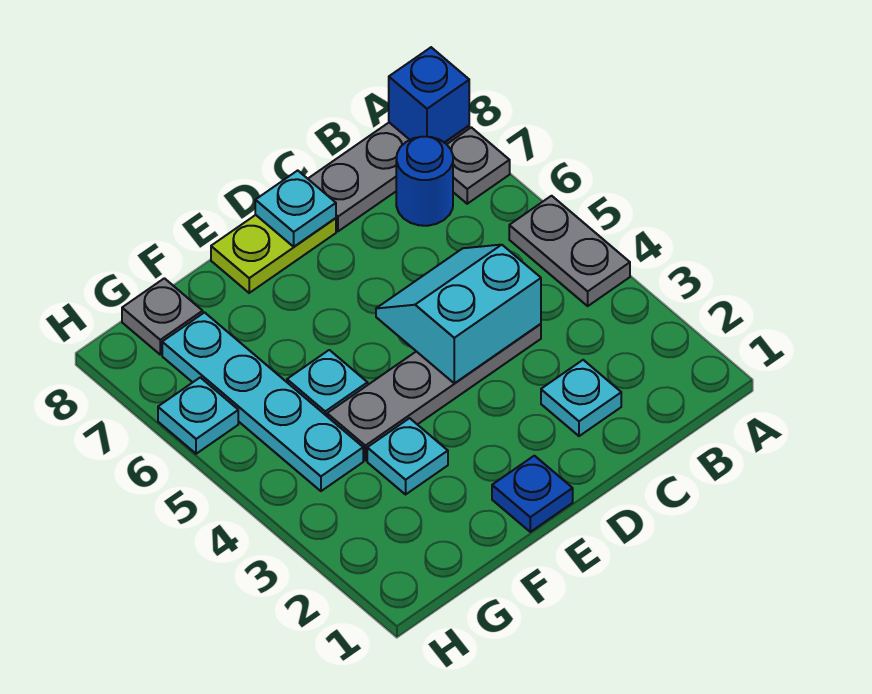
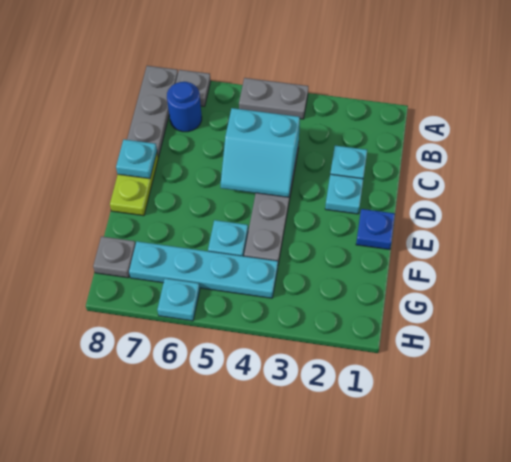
blue 1x1 brick [389,47,469,143] -> none
cyan 2x2 slope [376,245,541,383] -> cyan 2x2 slope turned to [221,108,300,197]
cyan 1x1 plate [367,418,448,494] -> cyan 1x1 plate moved to [325,174,363,214]

